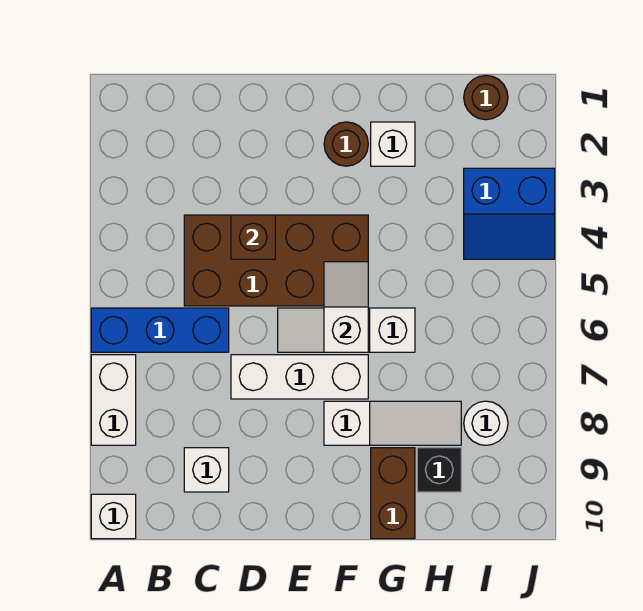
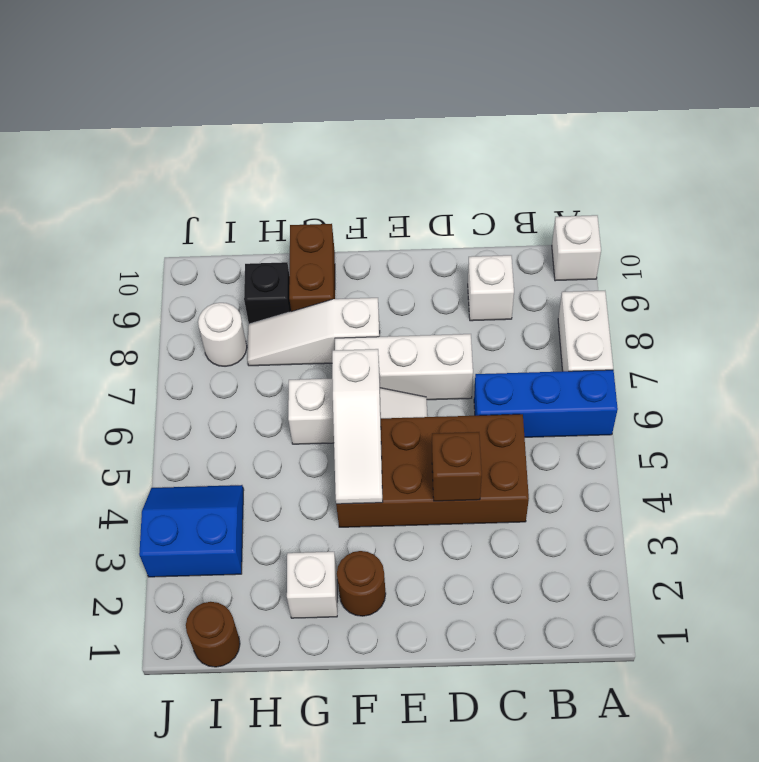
white 1x2 slope [324,262,368,352] -> white 1x3 slope [332,349,383,504]

